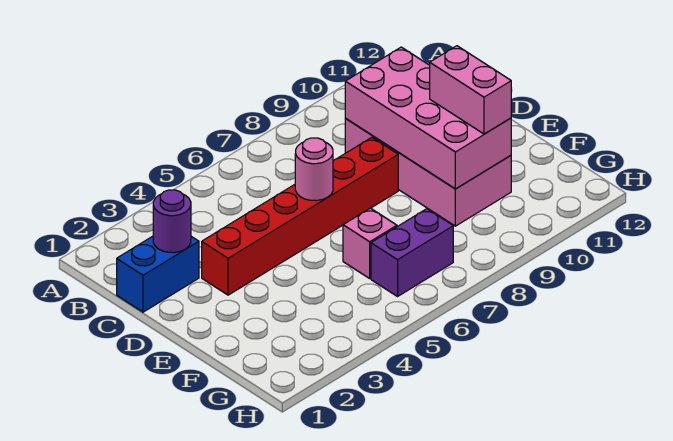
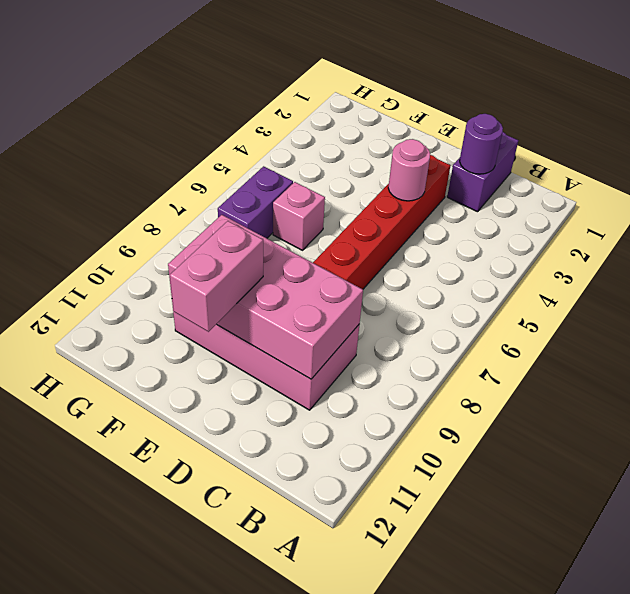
blue 1x2 brick [117,236,199,312] -> purple 1x2 brick [447,132,518,212]
pink 1x1 round brick [295,138,333,201] -> pink 1x1 round brick moved to [388,139,430,201]
pink 1x2 brick [430,46,511,134] -> pink 1x2 brick turned to [170,221,263,332]

